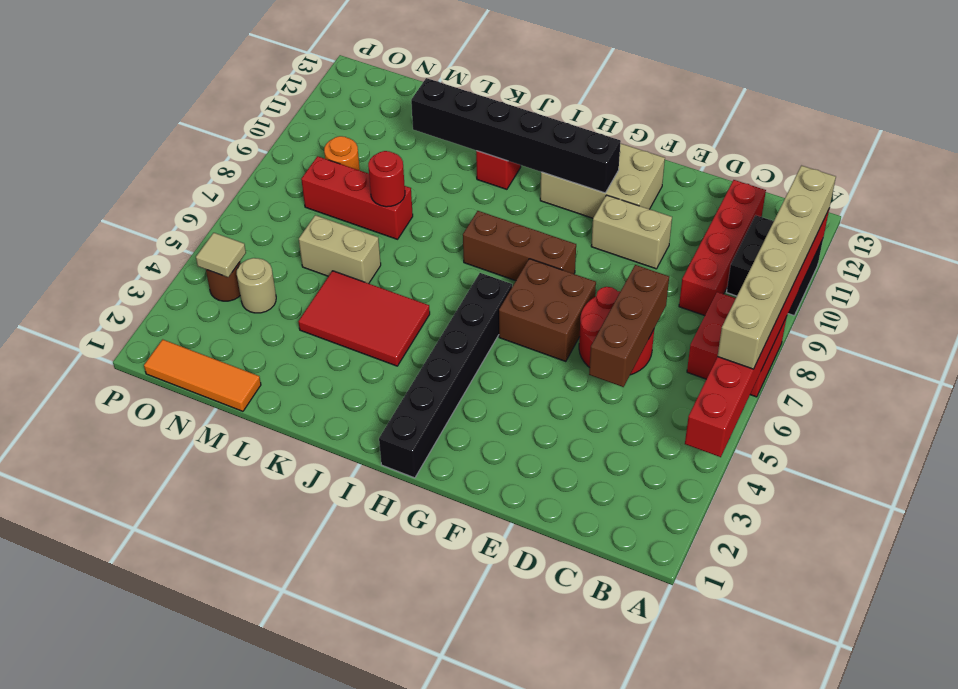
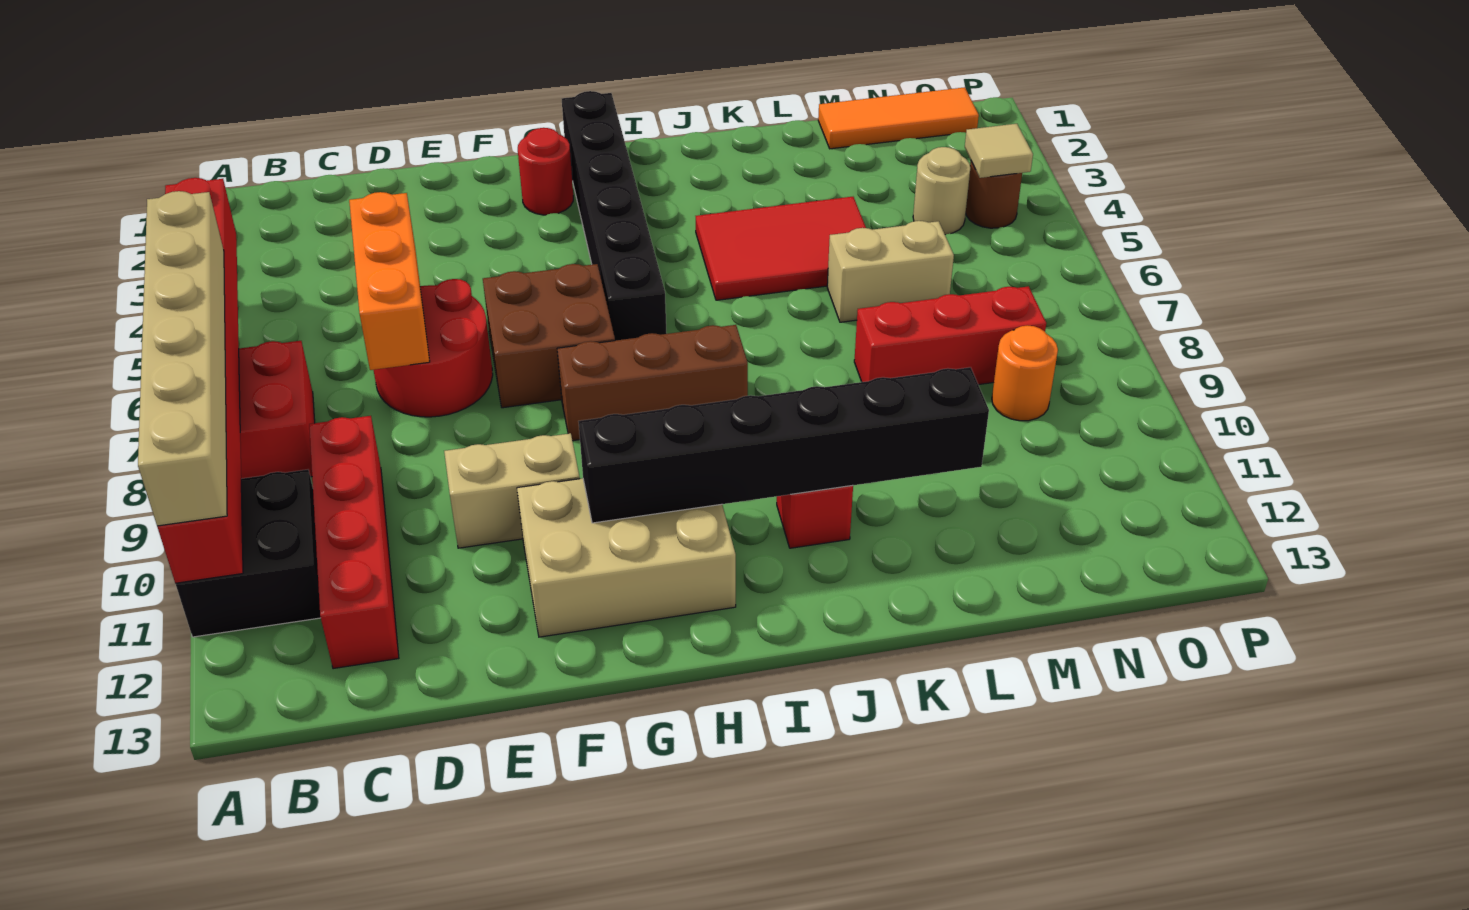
brown 1x3 brick [589,265,669,387] -> orange 1x3 brick [349,192,430,370]
red 1x1 round brick [368,151,405,207] -> red 1x1 round brick moved to [518,128,573,215]

